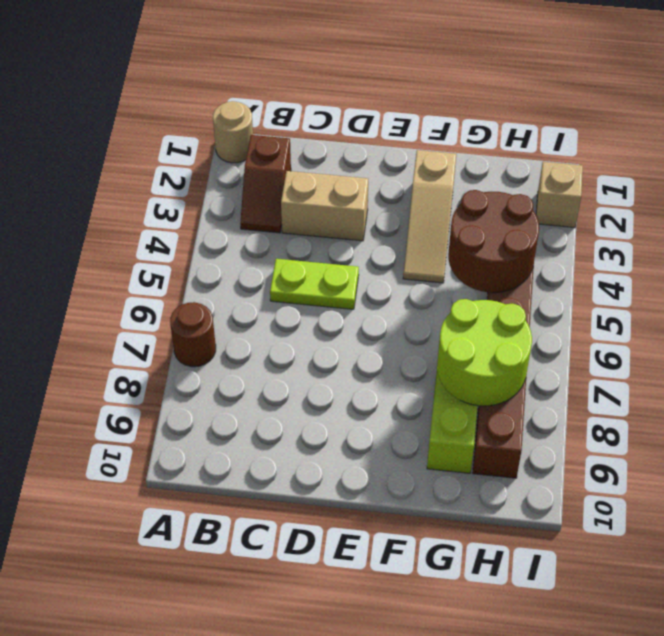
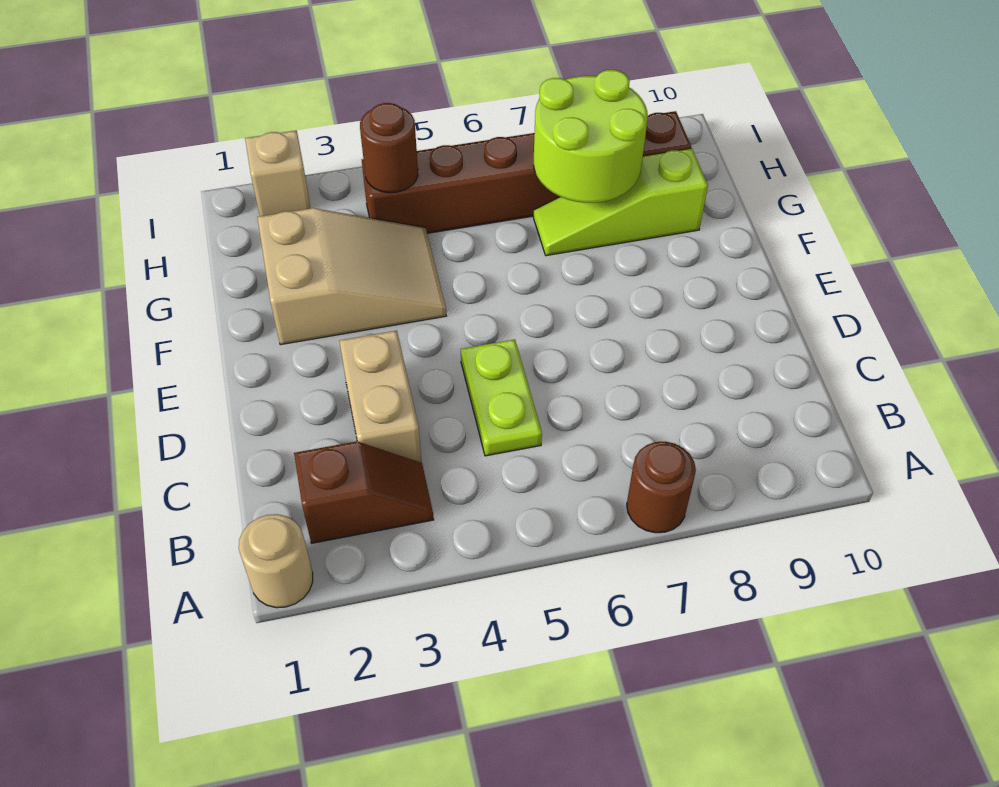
tan 1x3 slope [403,150,456,283] -> tan 2x3 slope [257,208,446,345]
brown 2x2 round brick [448,190,539,293] -> brown 1x1 round brick [360,103,418,193]

